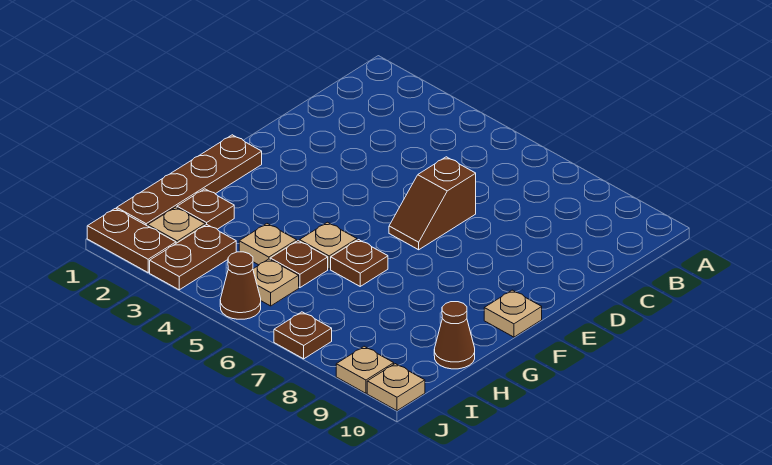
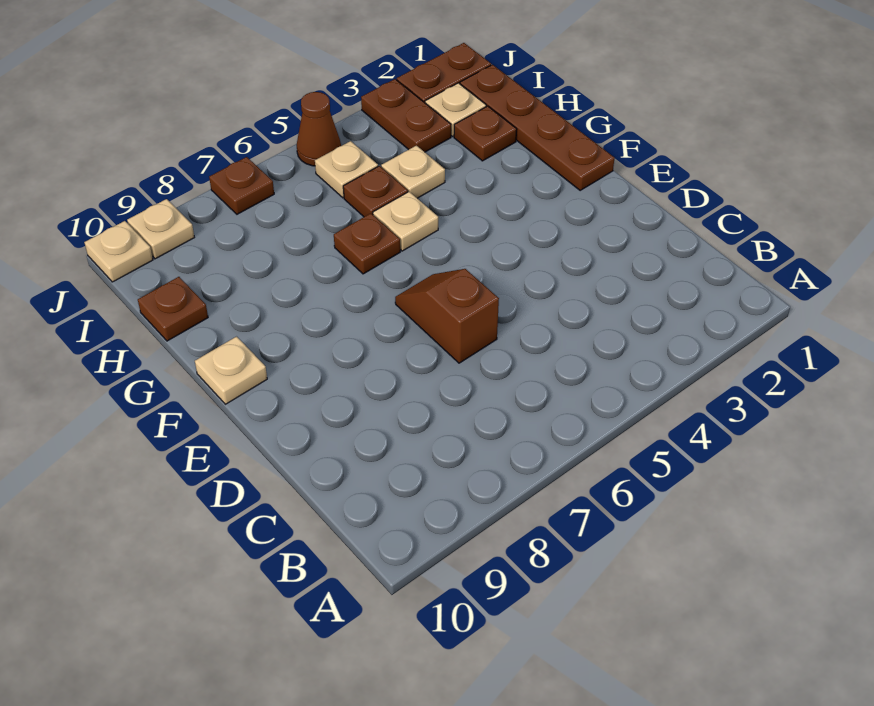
brown 1x1 cone [434,302,475,369] -> brown 1x1 plate [138,277,208,341]

